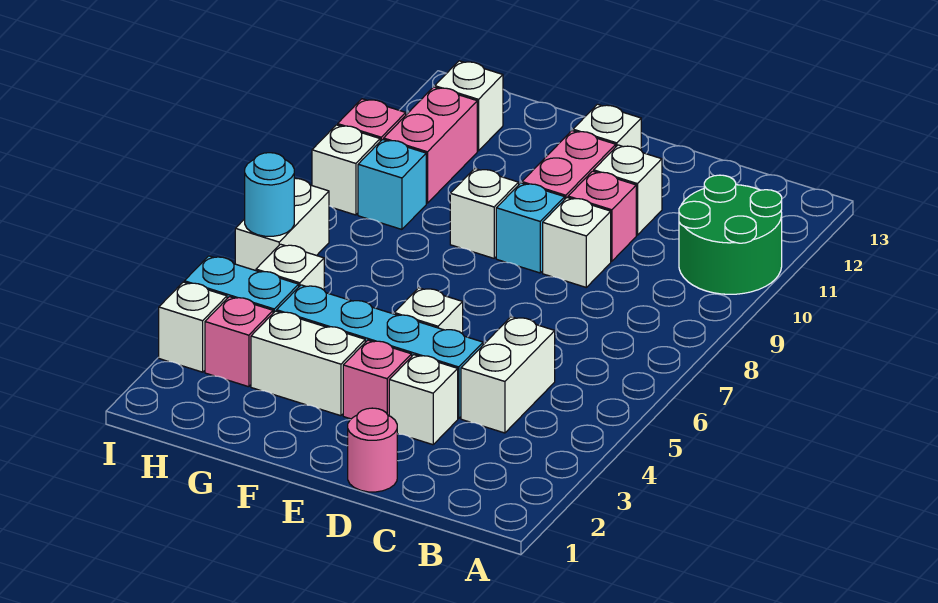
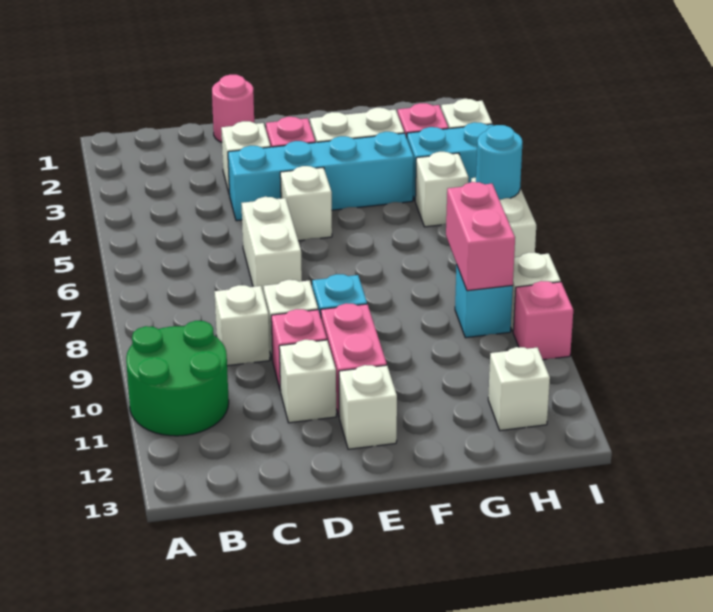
white 1x2 brick [461,317,555,433] -> white 1x2 brick moved to [241,197,302,295]
white 1x1 brick [450,169,519,258] -> white 1x1 brick moved to [214,285,270,366]
pink 1x2 brick [384,87,477,203] -> pink 1x2 brick moved to [446,182,515,291]

